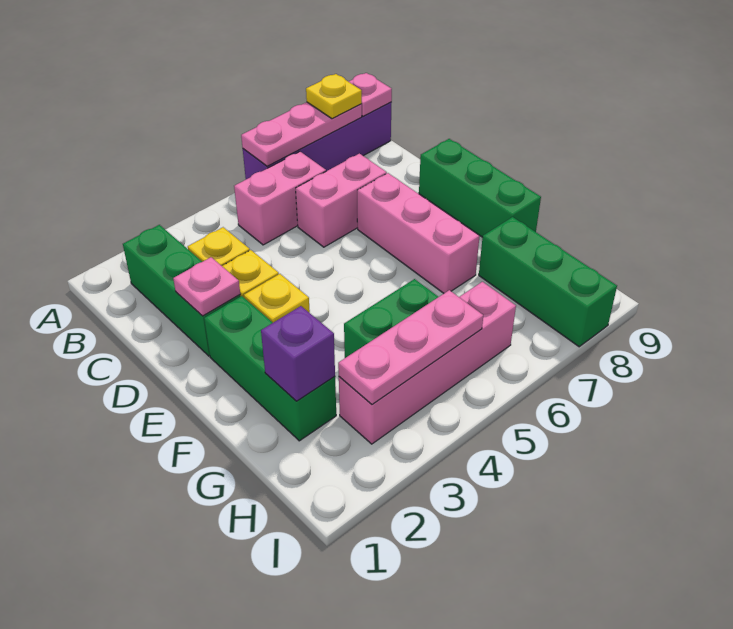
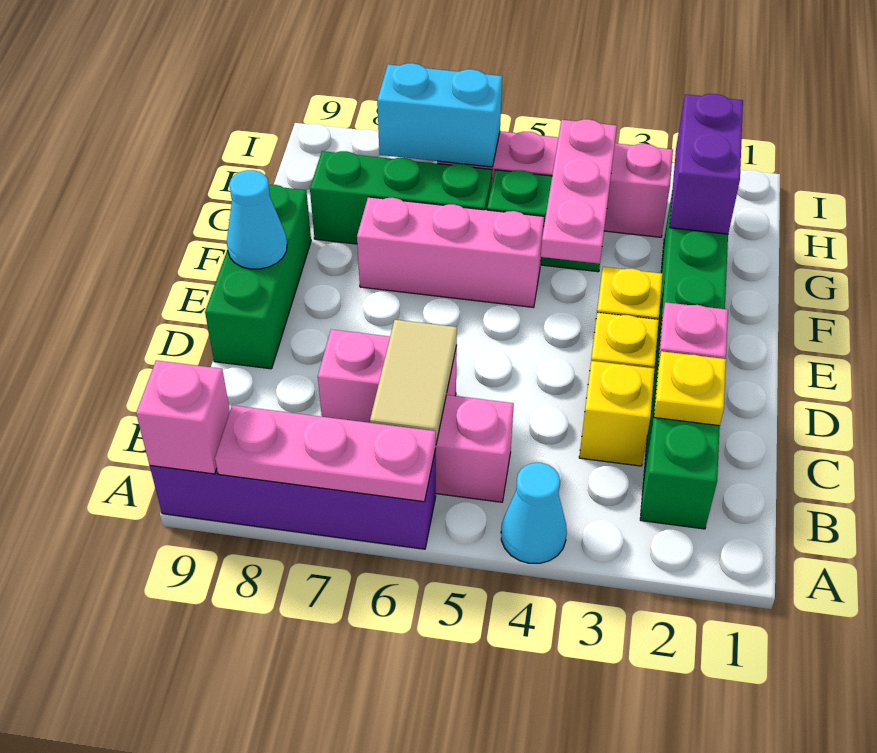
none -> cyan 1x1 cone [501,463,567,563]
yellow 1x1 plate [306,74,362,119] -> yellow 1x1 plate moved to [654,351,726,426]
pink 1x1 plate [349,73,392,117] -> pink 1x1 brick [136,360,230,474]
none -> tan 1x2 tile [370,320,457,443]
pink 1x3 brick [357,173,479,293] -> pink 1x3 brick turned to [357,197,544,307]
none -> cyan 1x1 cone [227,170,287,269]
purple 1x1 brick [261,306,335,401] -> purple 1x2 brick [670,94,743,234]
green 1x3 brick [479,217,617,347] -> green 1x3 brick turned to [310,151,492,244]
pink 1x3 plate [338,290,483,405] -> pink 1x3 plate turned to [541,119,617,264]
none -> cyan 1x2 brick [377,63,502,167]

